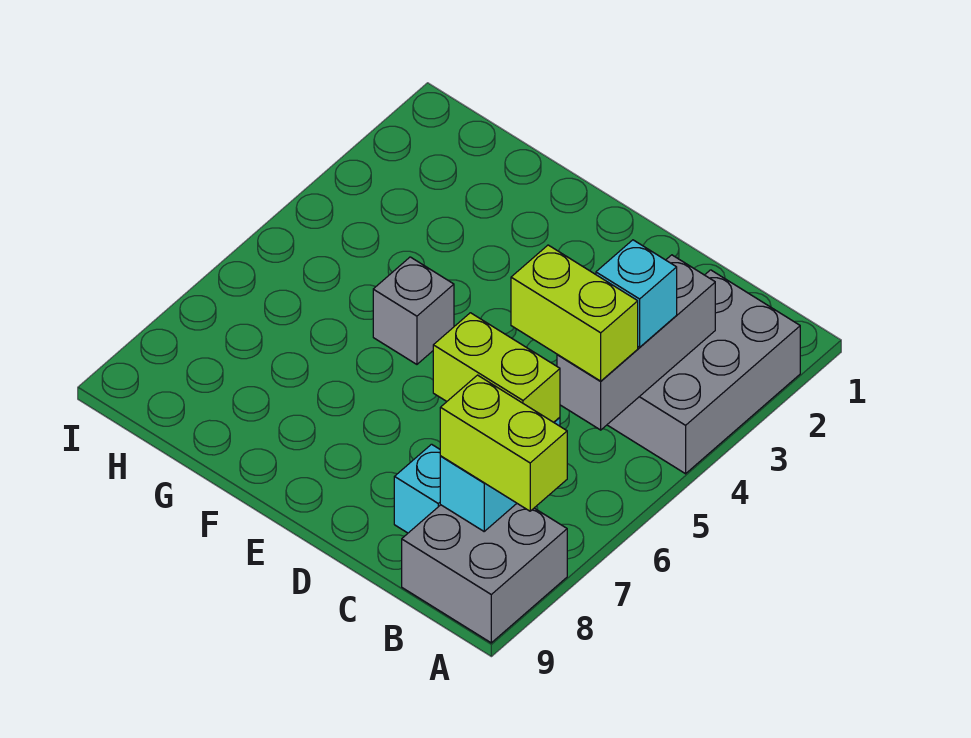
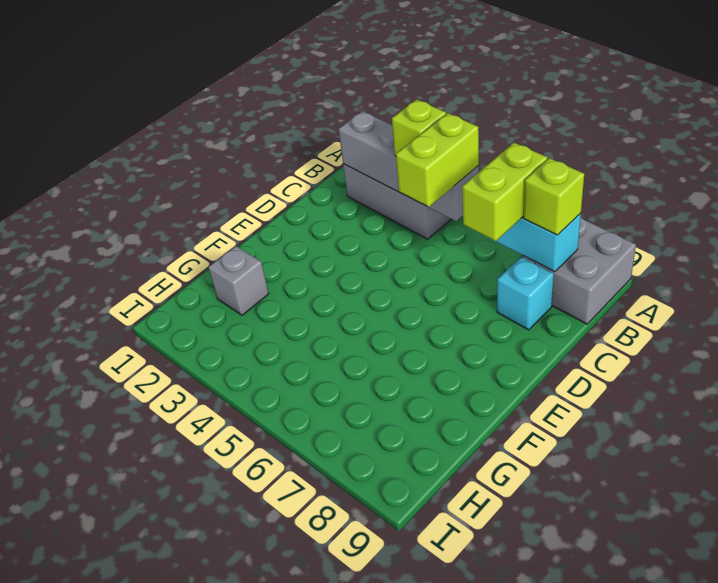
lime 1x2 brick [440,375,567,511] -> lime 1x1 brick [524,158,584,235]
grey 1x3 brick [557,255,715,430] -> grey 1x4 brick [338,111,479,221]
cyan 1x1 brick [596,240,677,347] -> lime 1x1 brick [392,99,446,156]
grey 1x1 brick [373,257,454,364] -> grey 1x1 brick moved to [208,246,269,315]

